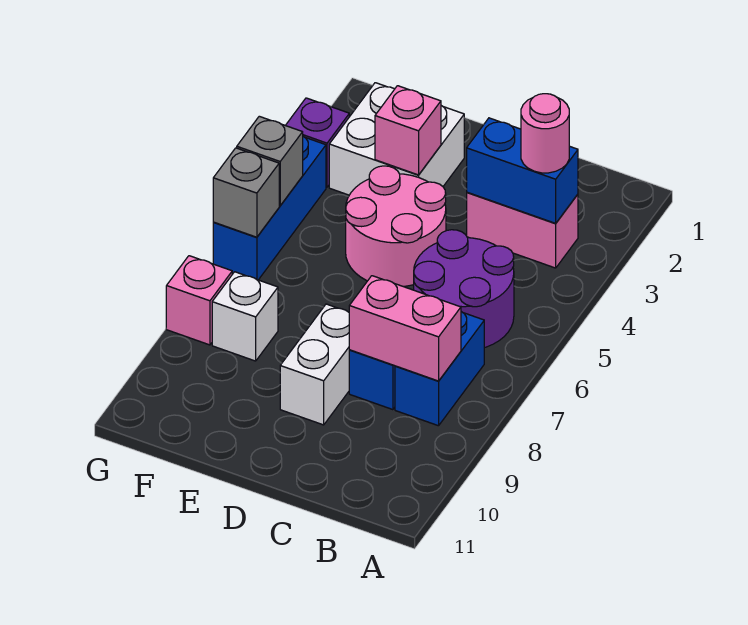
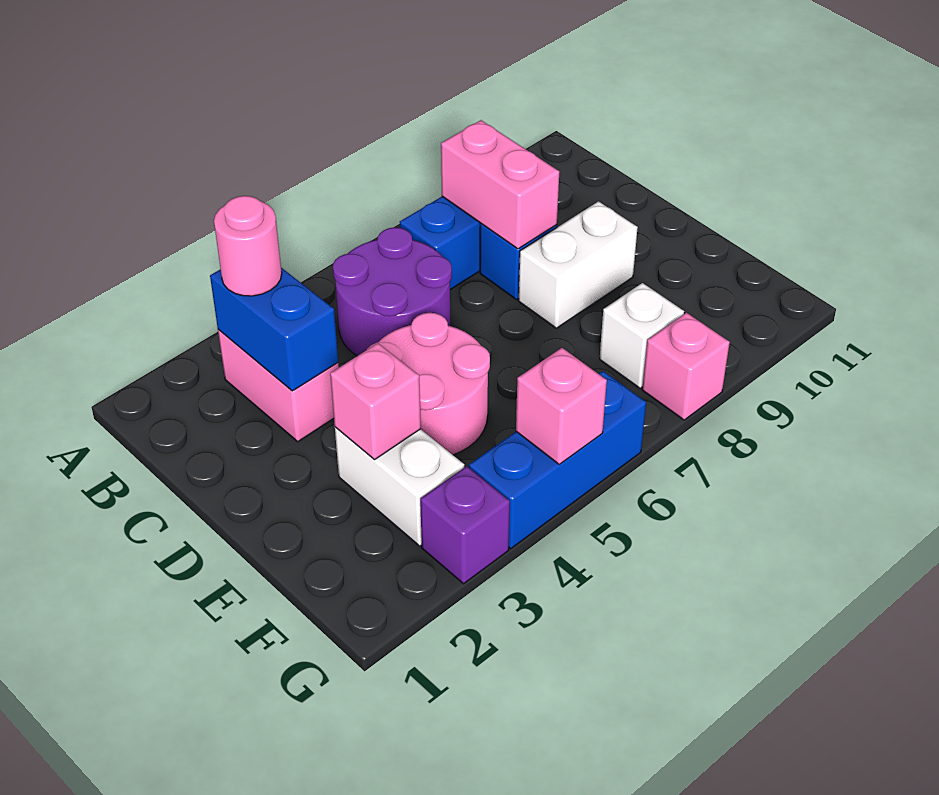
white 2x2 brick [329,83,464,195] -> white 1x2 brick [335,427,464,546]
grey 1x1 brick [237,116,303,206] -> pink 1x1 brick [516,348,607,464]
grey 1x1 brick [213,148,279,237] -> none

